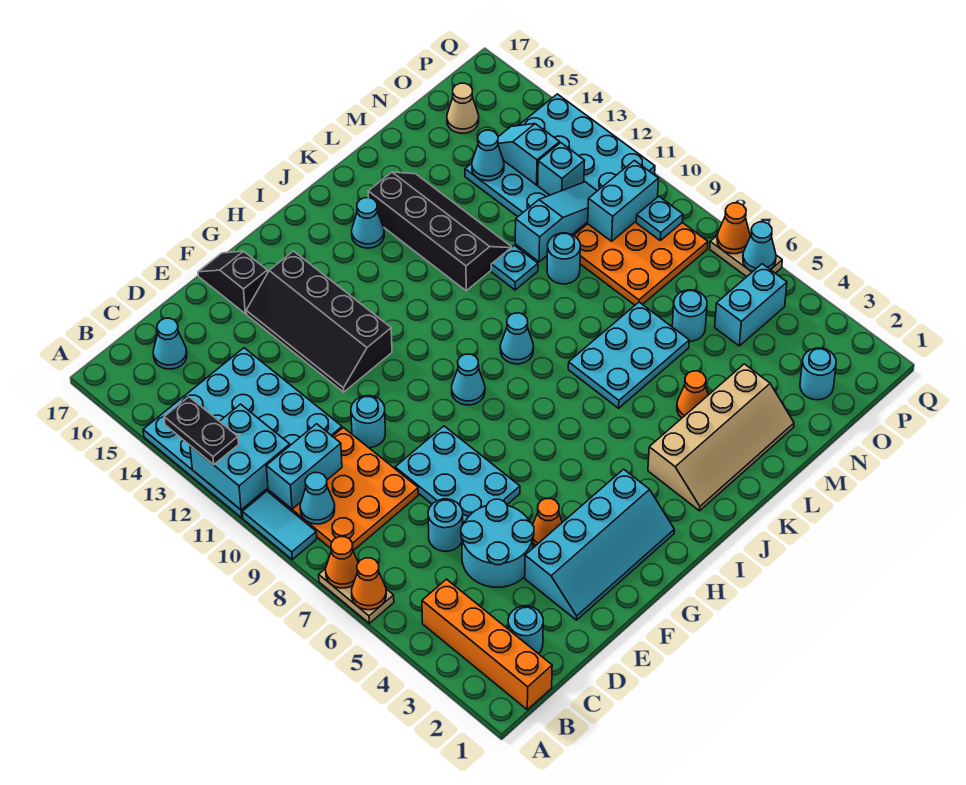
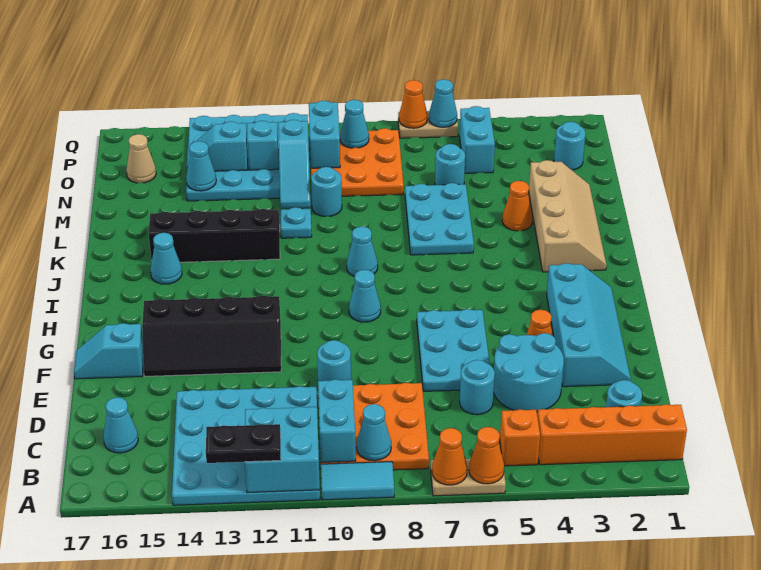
none -> orange 1x1 brick [500,409,540,466]
cyan 2x3 plate [395,426,520,524] -> cyan 2x3 plate turned to [417,309,490,391]
black 1x2 slope [198,251,268,314] -> cyan 1x2 slope [74,323,143,379]
cyan 1x3 slope [515,182,597,262] -> cyan 1x3 slope turned to [278,120,311,208]
cyan 1x1 plate [636,196,683,240] -> cyan 1x1 cone [340,100,369,148]

